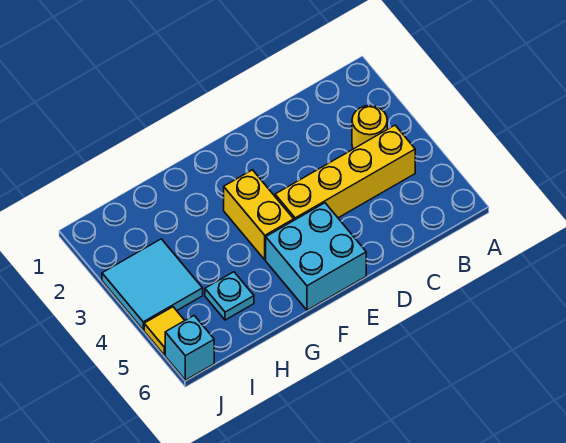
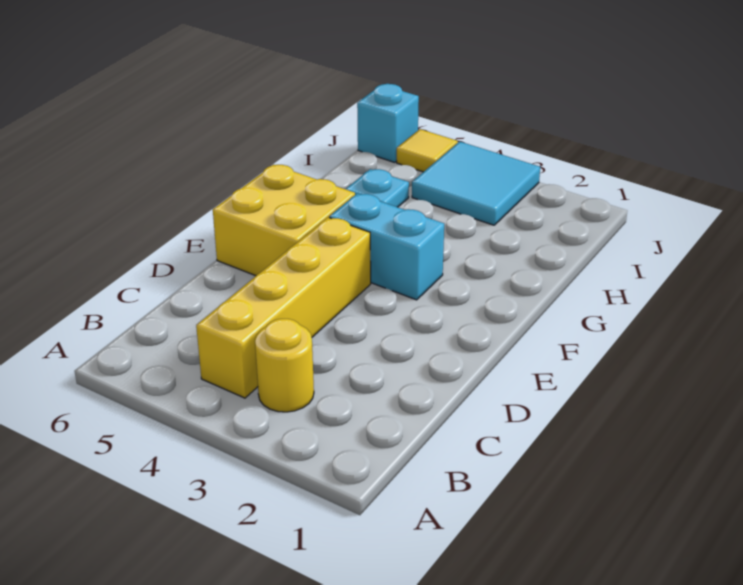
cyan 2x2 brick [266,203,366,310] -> yellow 2x2 brick [213,165,355,276]
yellow 1x2 brick [224,170,294,260] -> cyan 1x2 brick [329,193,444,300]

